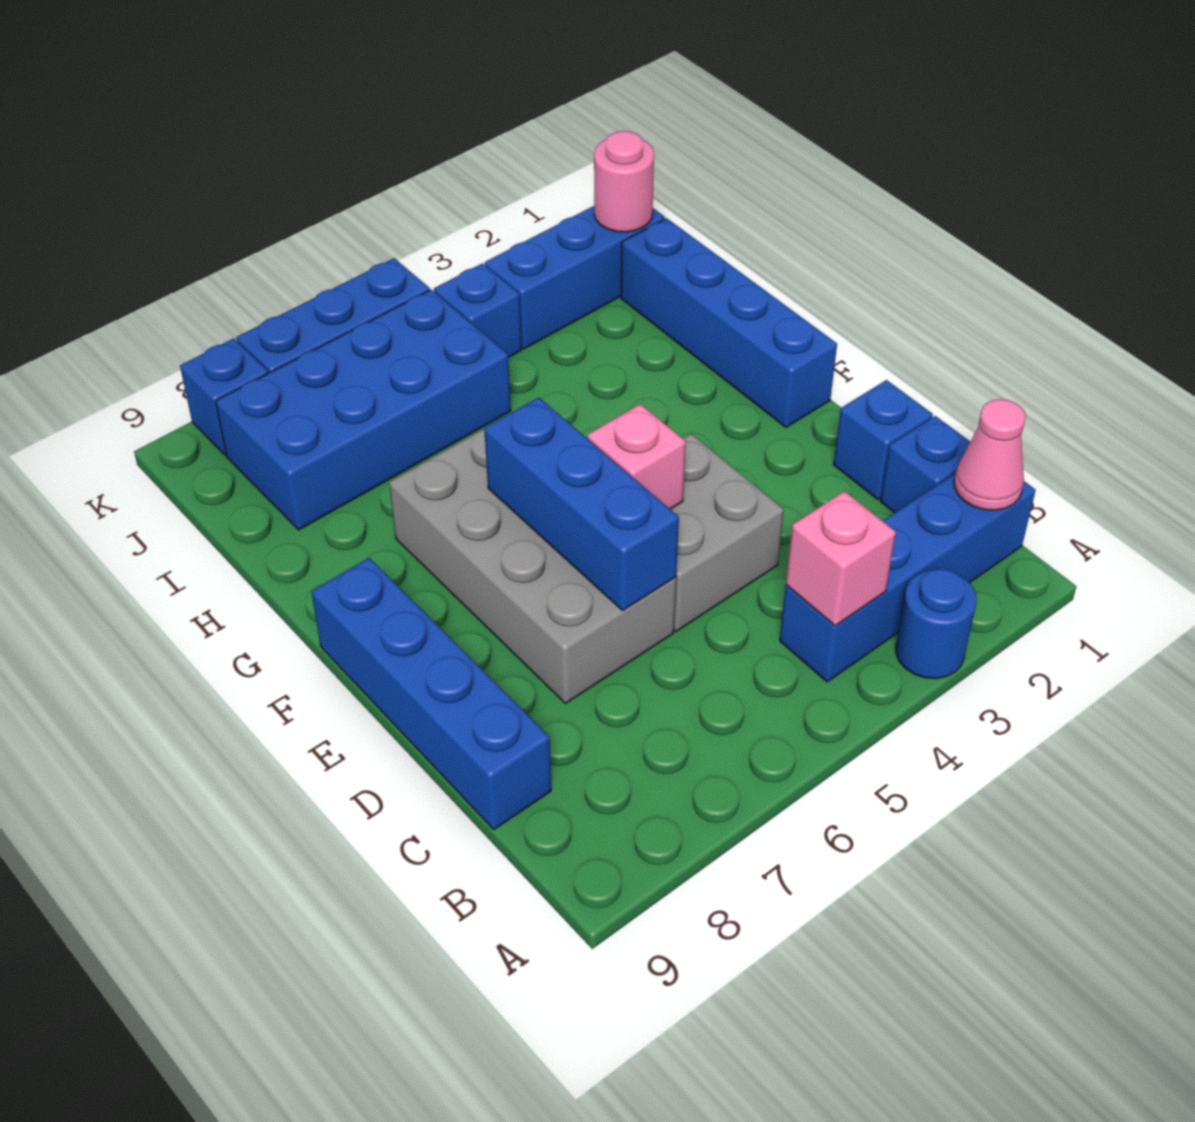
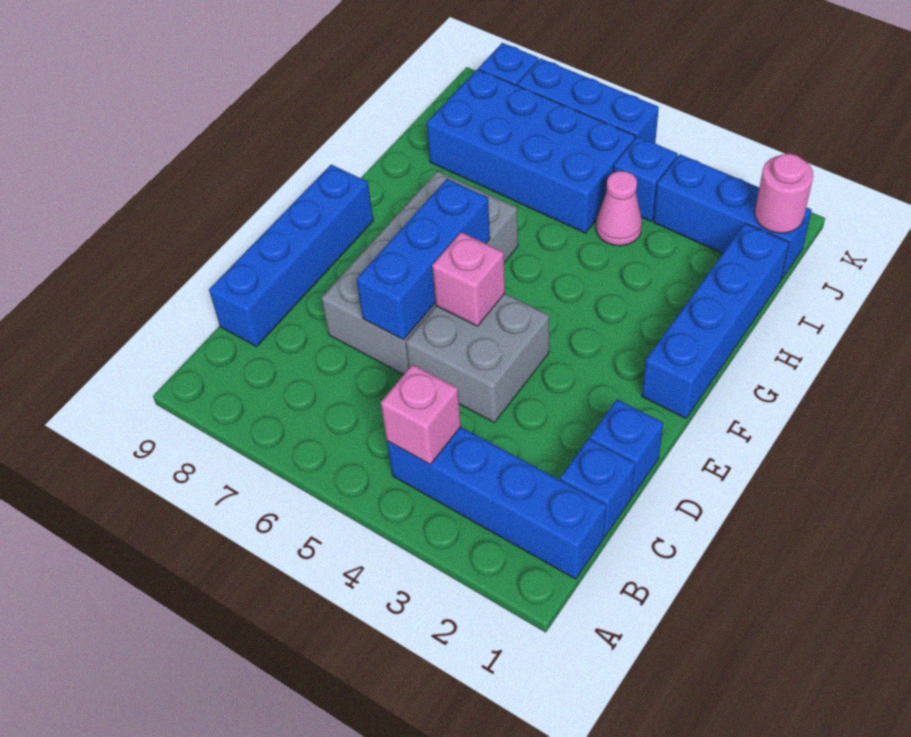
blue 1x1 round brick [896,569,977,679] -> none
pink 1x1 cone [954,399,1026,510] -> pink 1x1 cone moved to [596,171,642,246]

